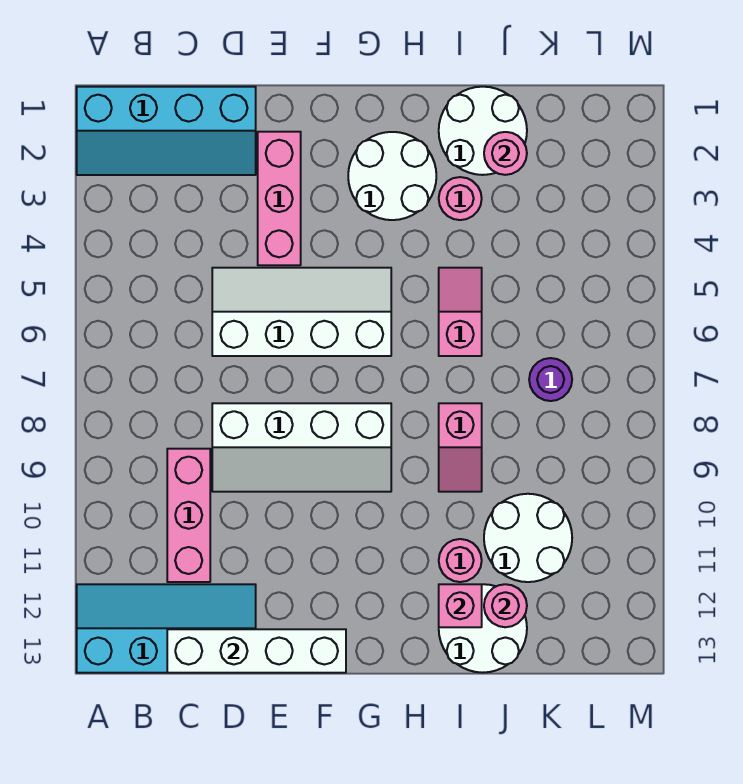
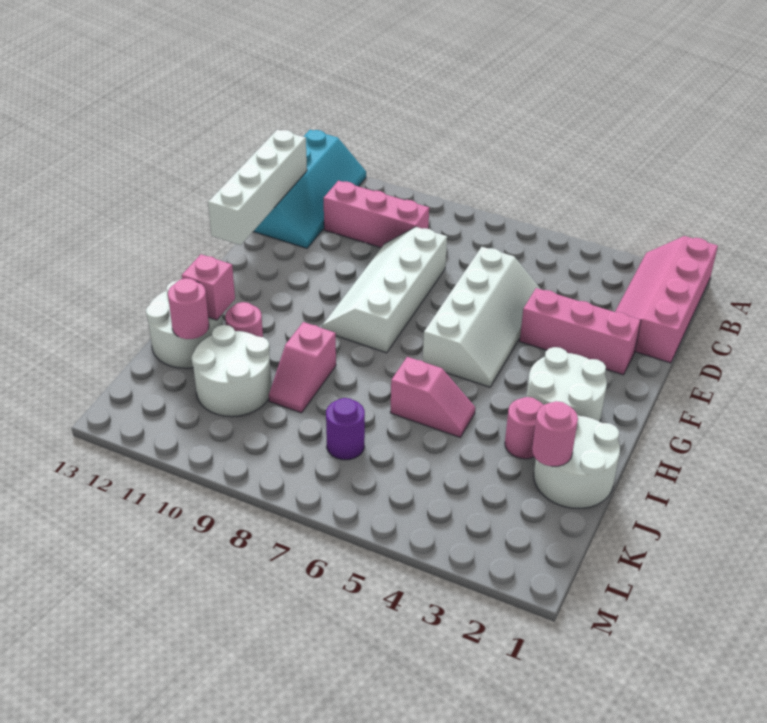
cyan 2x4 slope [77,87,256,175] -> pink 2x4 slope [615,236,718,363]
pink 1x2 slope [439,403,482,492] -> pink 1x2 slope turned to [269,322,336,413]

